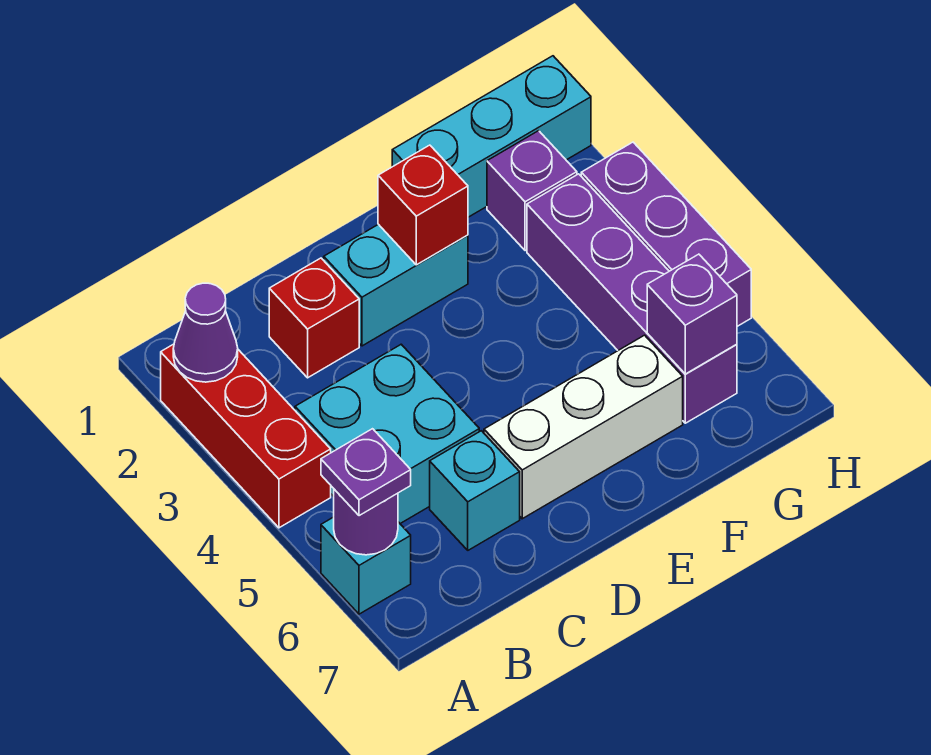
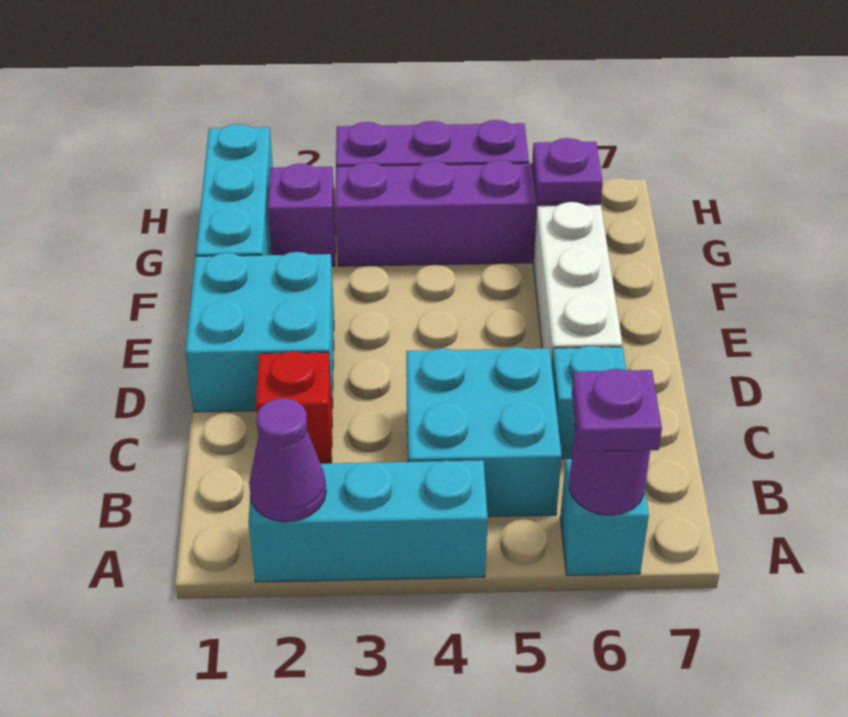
red 1x3 brick [161,344,331,528] -> cyan 1x3 brick [248,460,488,582]
cyan 1x2 brick [324,224,468,346] -> cyan 2x2 brick [185,252,334,412]
red 1x1 brick [378,145,468,265] -> none
purple 1x1 brick [647,254,737,374] -> purple 1x1 plate [532,138,603,203]

